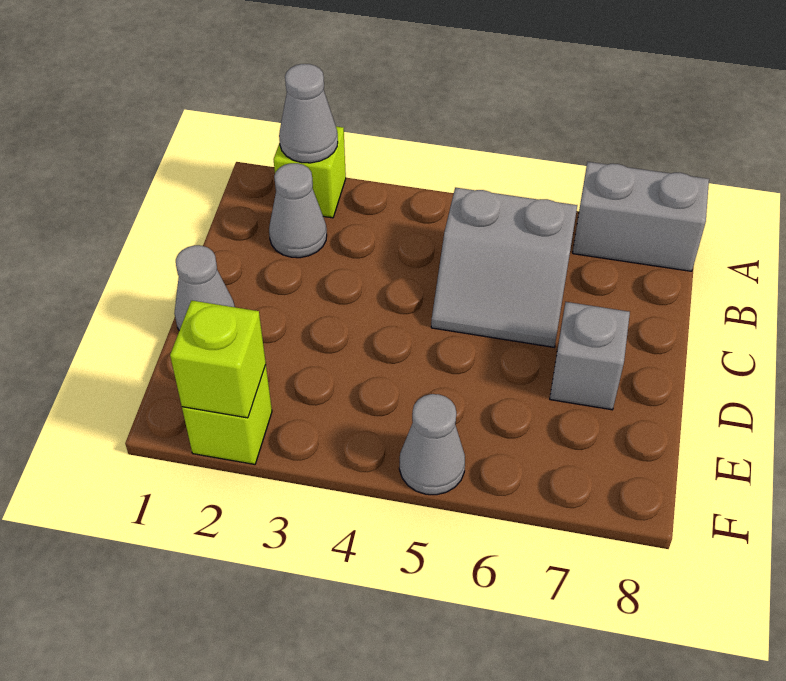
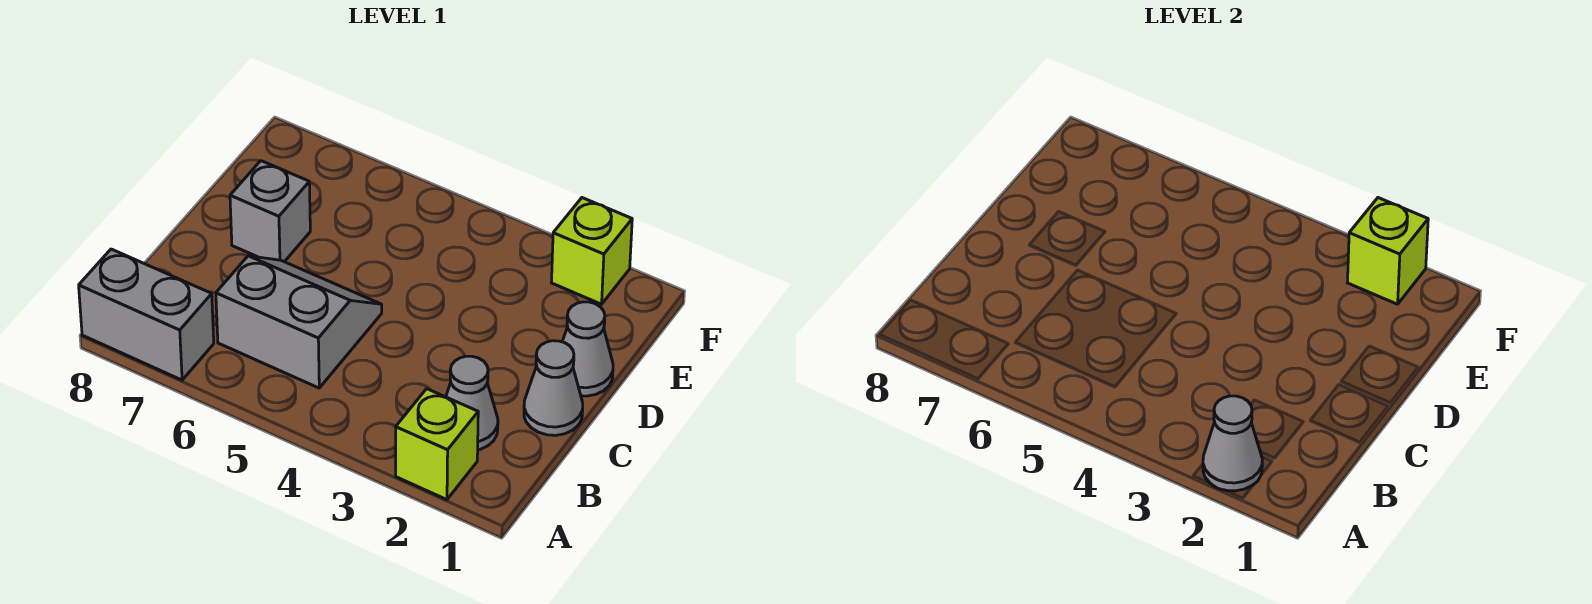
grey 1x1 cone [399,394,465,495] -> grey 1x1 cone moved to [524,341,583,435]

